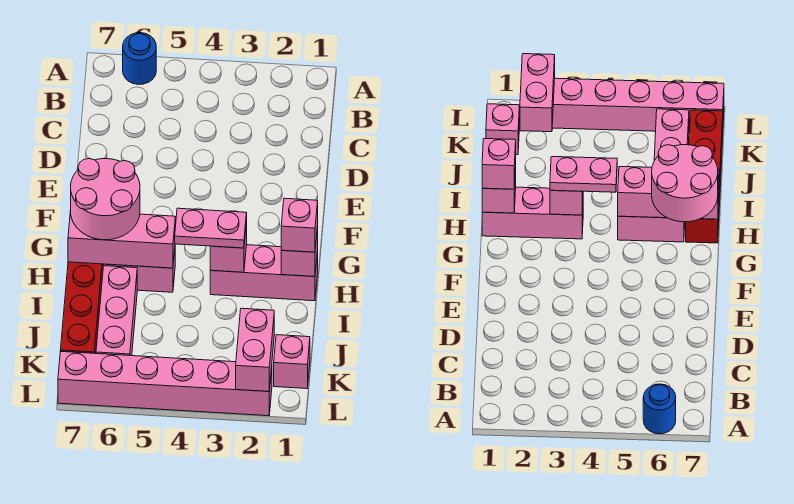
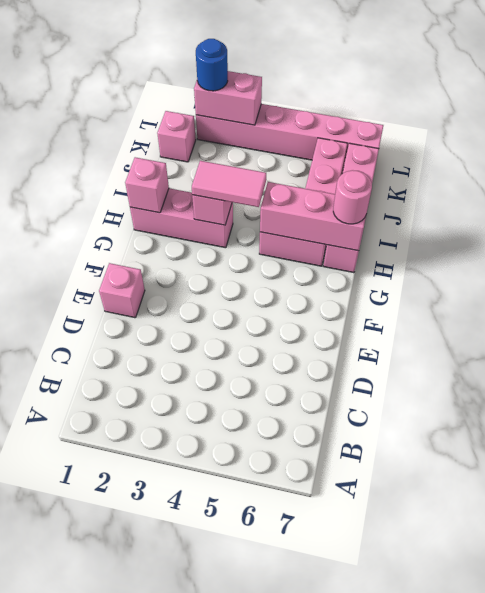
blue 1x1 round brick [123,33,156,84] -> blue 1x1 round brick moved to [196,39,228,91]
pink 2x2 round brick [71,158,140,240] -> pink 1x1 round brick [333,170,372,224]
pink 1x1 brick [281,198,318,252] -> pink 1x1 brick moved to [99,263,145,318]
pink 1x2 plate [175,208,247,248] -> pink 1x2 tile [192,161,266,207]
red 1x4 brick [60,262,104,354] -> pink 1x4 brick [324,143,379,273]
pink 1x2 brick [236,308,274,391] -> pink 1x2 brick turned to [194,71,262,125]

